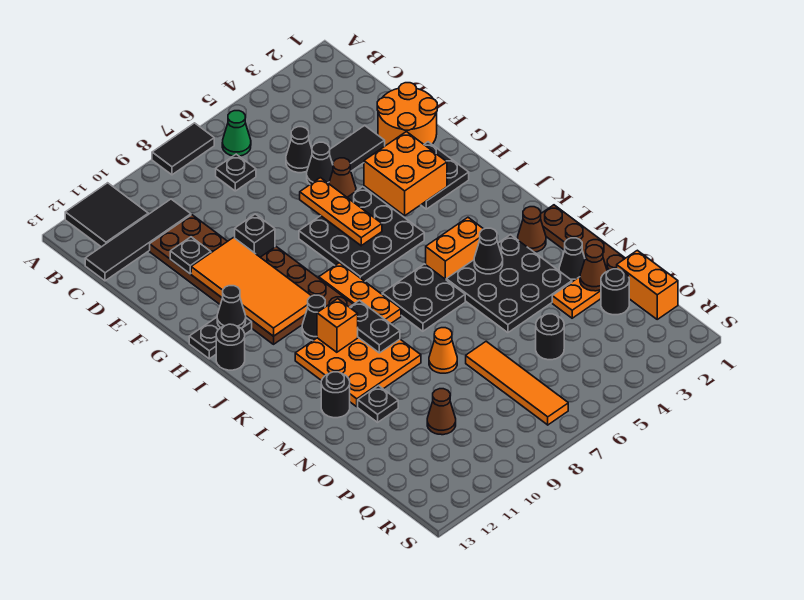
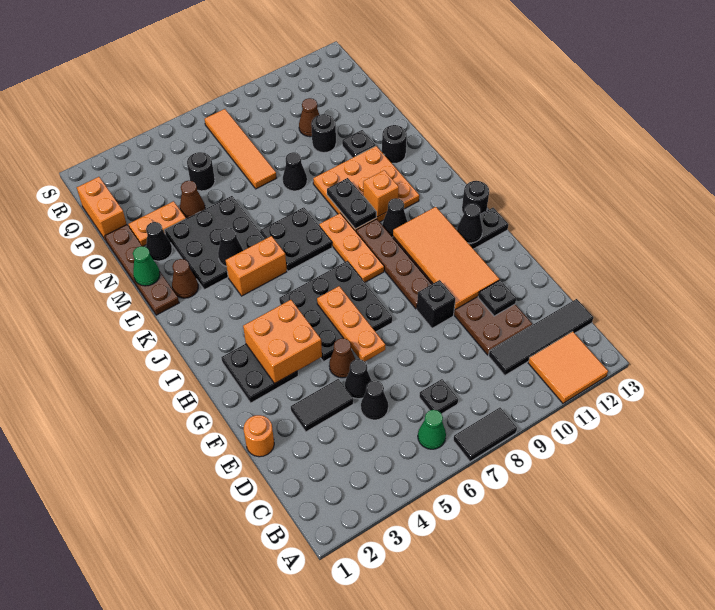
black 2x2 tile [65,183,148,247] -> orange 2x2 tile [528,331,608,403]
orange 2x2 round brick [377,83,437,146] -> orange 1x1 round brick [244,415,274,457]
none -> green 1x1 cone [133,246,160,286]
orange 1x1 cone [429,328,457,373] -> black 1x1 cone [283,152,307,191]
brown 1x1 cone [580,245,607,291] -> brown 1x1 cone moved to [180,181,205,218]
black 1x1 round brick [601,269,629,315] -> black 1x1 round brick moved to [311,114,336,153]

